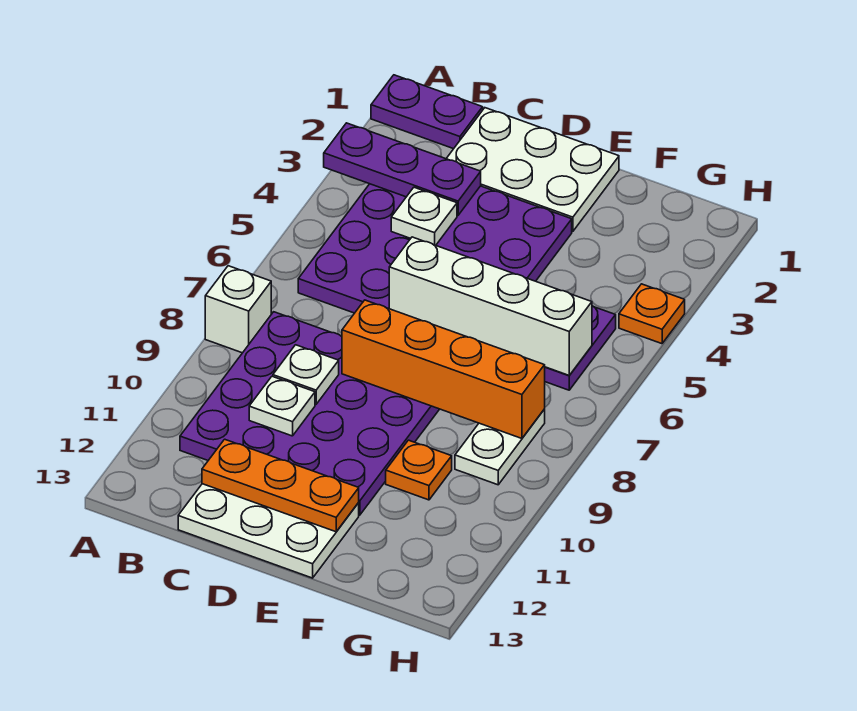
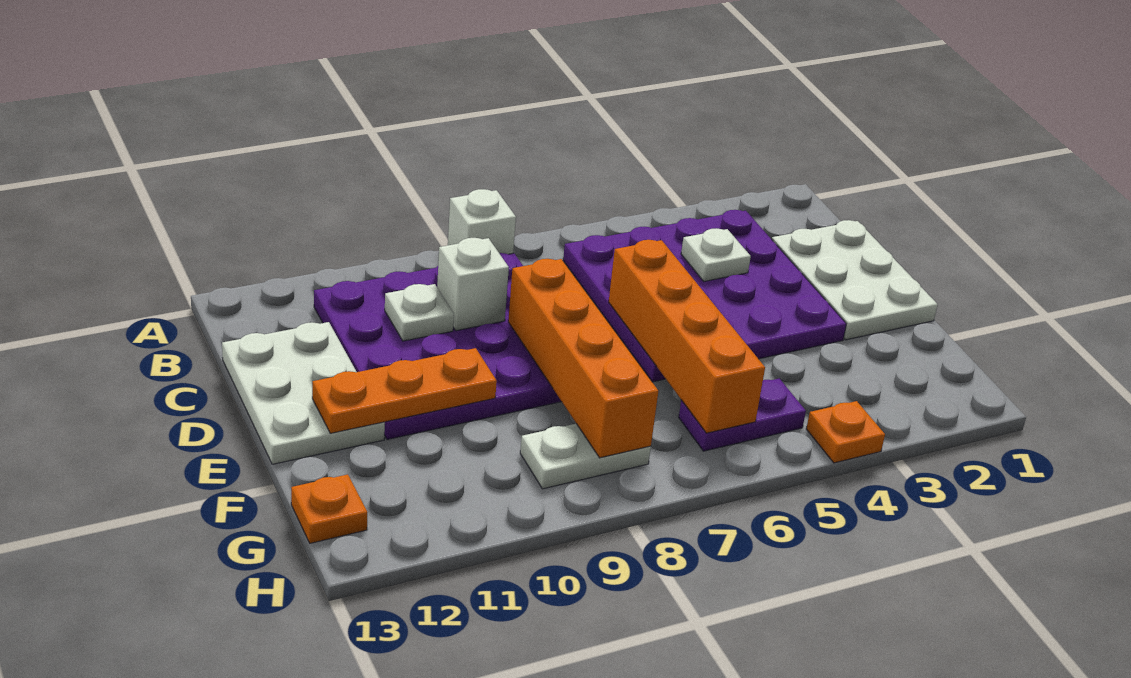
purple 1x2 plate [371,75,483,149] -> none
purple 1x3 plate [324,123,481,215] -> none
white 1x1 plate [273,345,339,404] -> white 1x1 brick [437,238,509,331]
orange 1x3 plate [202,439,359,532] -> orange 1x3 plate turned to [312,348,497,433]
white 1x4 brick [389,237,592,375] -> orange 1x4 brick [609,240,765,433]
orange 1x1 plate [386,440,452,500] -> orange 1x1 plate moved to [291,474,367,543]

